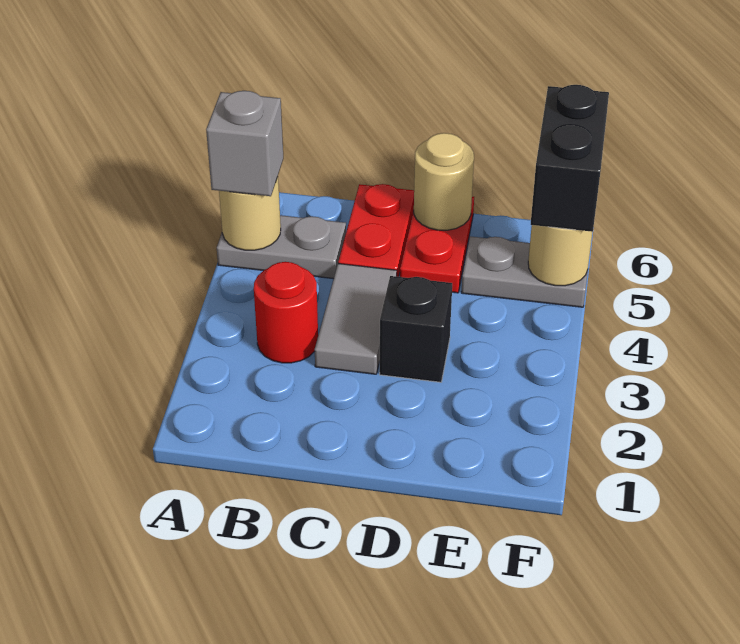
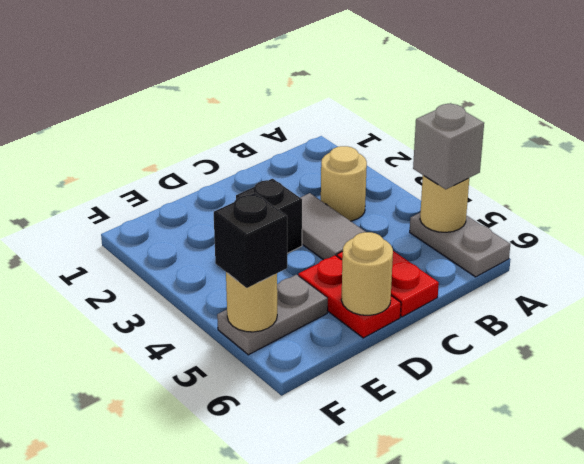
grey 1x2 plate [217,215,346,279] -> grey 1x2 plate turned to [410,213,510,277]
red 1x1 round brick [254,262,318,363] -> tan 1x1 round brick [321,146,367,221]
black 1x2 brick [531,85,609,232] -> black 1x1 brick [214,193,287,288]

